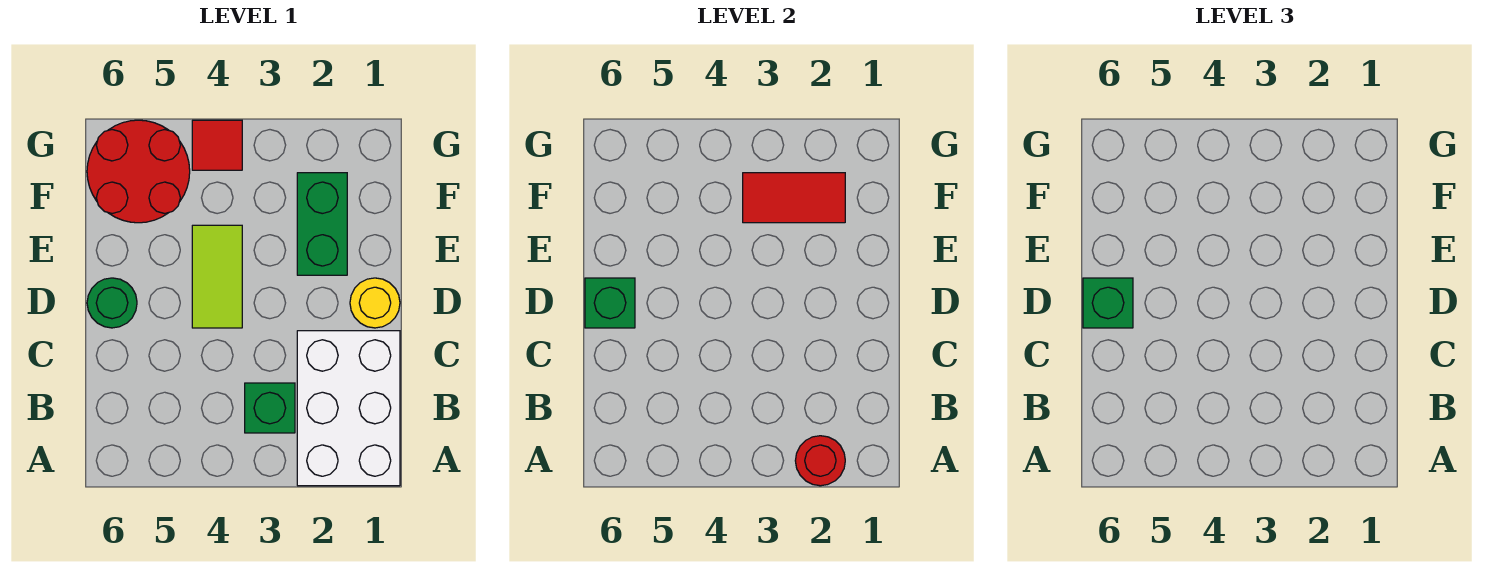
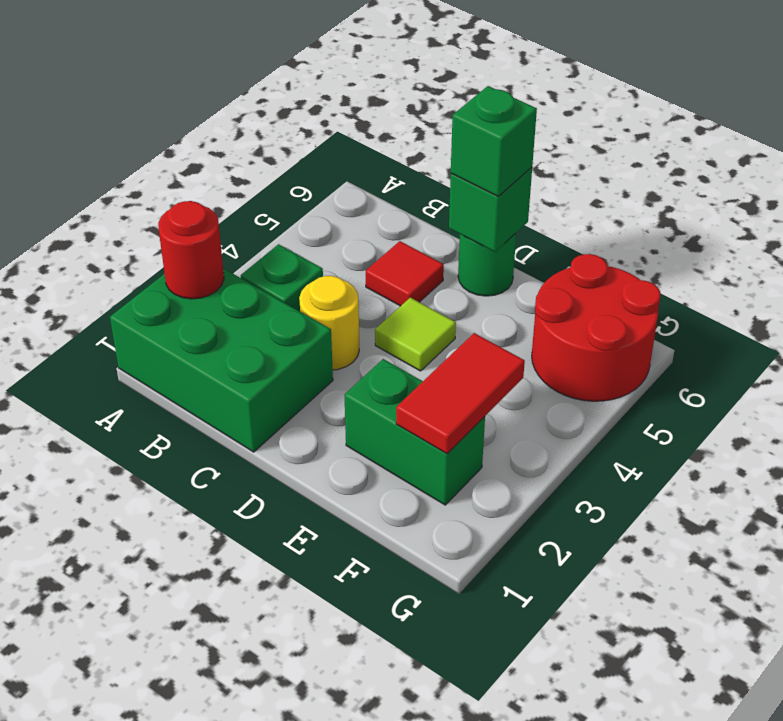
white 2x3 brick [297,331,400,486] -> green 2x3 brick [110,268,333,452]
yellow 1x1 round brick [350,278,400,328] -> yellow 1x1 round brick moved to [299,276,359,370]
lime 1x2 tile [192,225,242,328] -> lime 1x1 tile [375,298,456,371]
red 1x1 tile [192,120,242,170] -> red 1x1 tile moved to [366,241,444,306]

